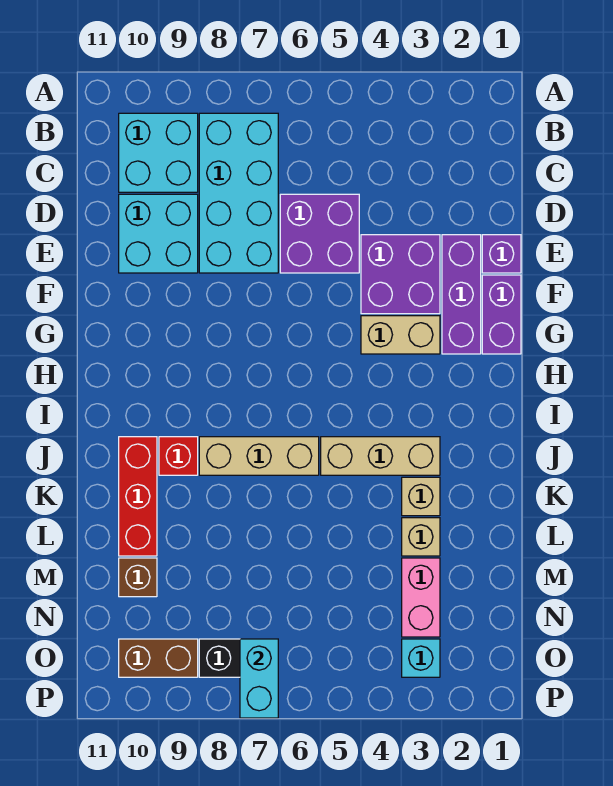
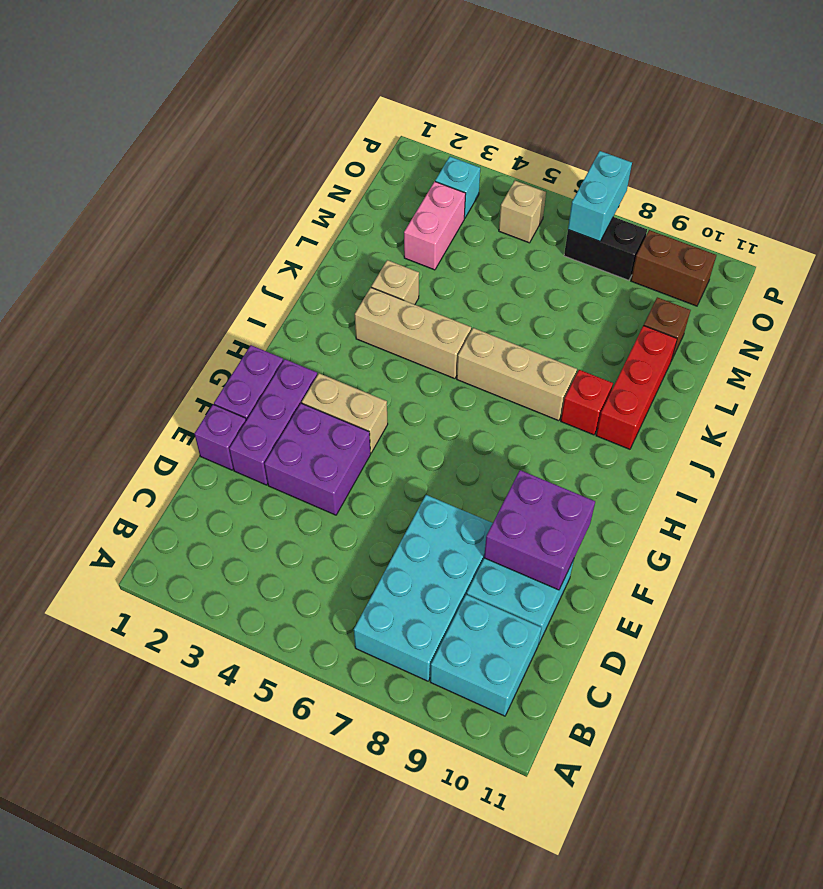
purple 2x2 brick [280,194,359,273] -> purple 2x2 brick moved to [484,470,595,590]
tan 1x1 brick [402,518,440,556] -> tan 1x1 brick moved to [499,181,546,243]

